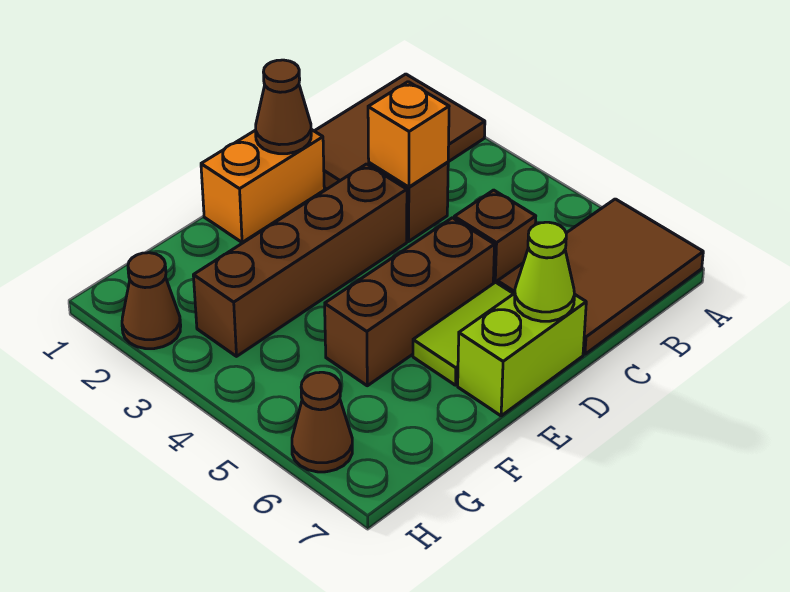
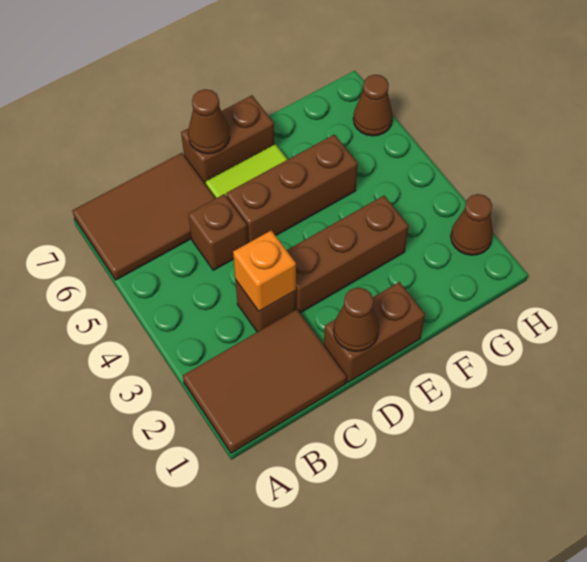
orange 1x2 brick [201,129,324,242] -> brown 1x2 brick [324,282,425,382]
brown 1x4 brick [193,164,407,356] -> brown 1x3 brick [287,196,409,313]
lime 1x2 brick [458,293,586,416] -> brown 1x2 brick [181,95,274,185]
lime 1x1 cone [515,222,574,321] -> brown 1x1 cone [188,89,230,154]

